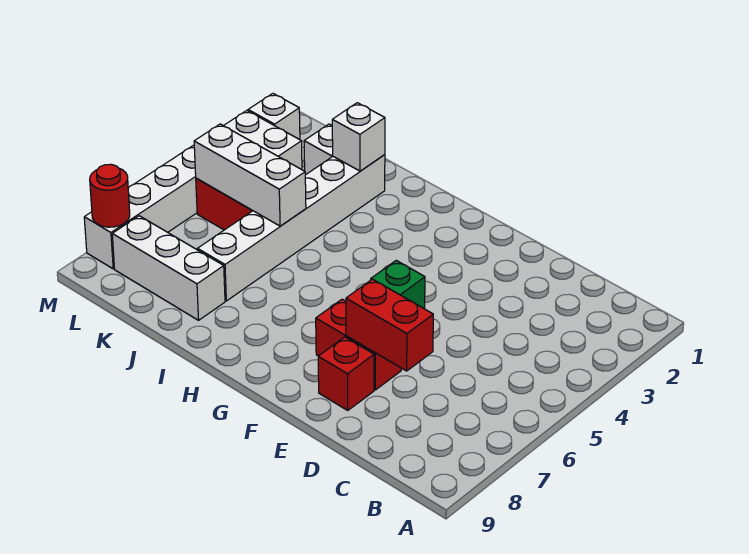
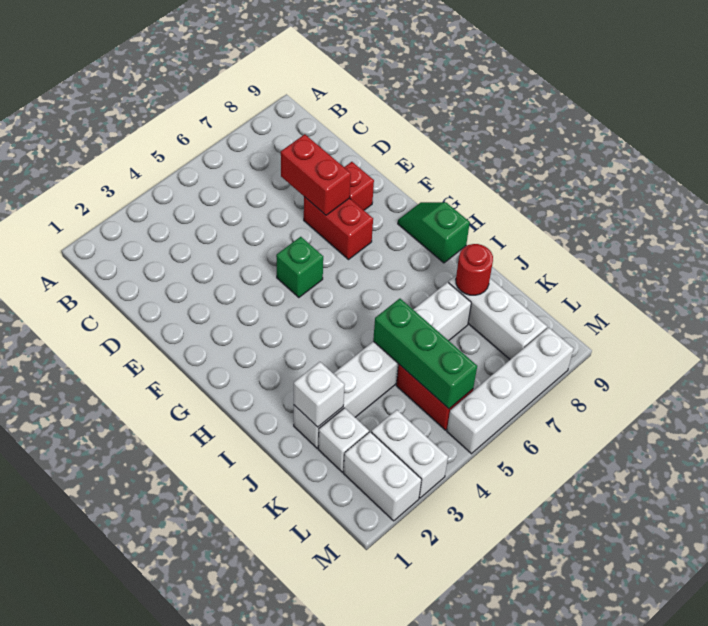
none -> green 1x2 slope [398,202,470,263]
white 1x3 brick [194,124,306,226] -> green 1x3 brick [373,299,477,409]
white 1x1 brick [248,94,300,140] -> white 1x2 brick [343,432,422,521]
red 1x1 round brick [90,164,130,227] -> red 1x1 round brick moved to [456,244,493,295]

